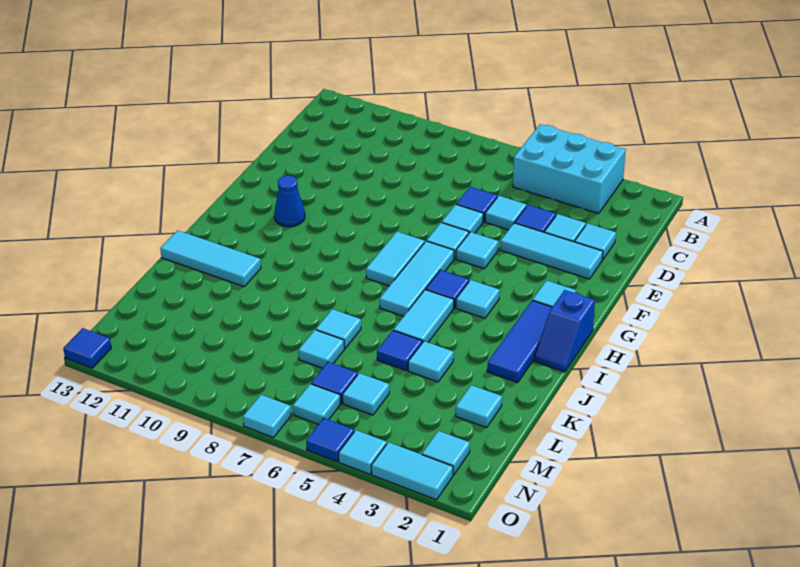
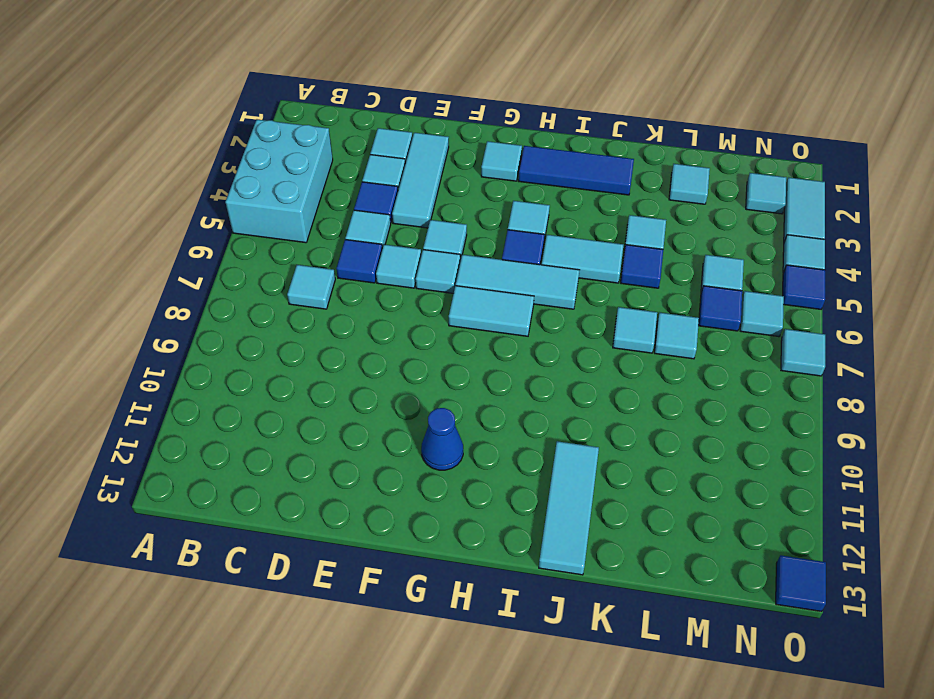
none -> cyan 1x1 tile [287,265,335,309]
blue 1x2 slope [534,290,595,372] -> none

